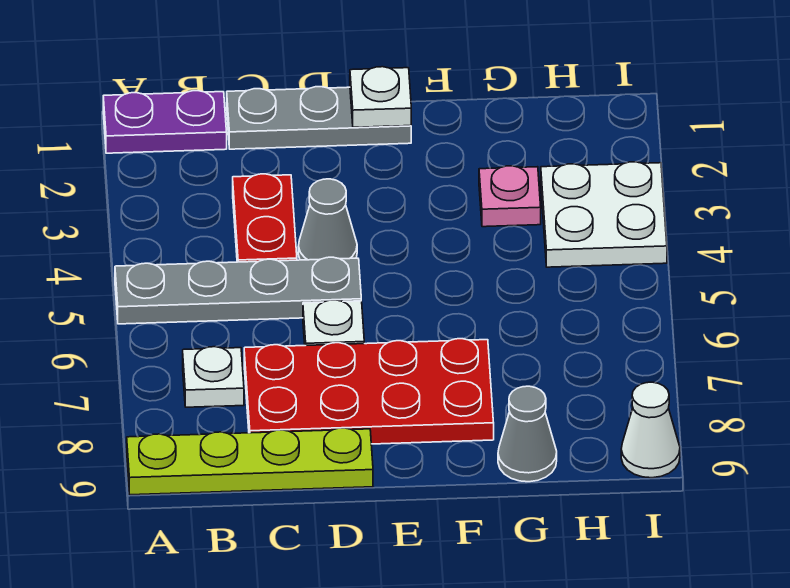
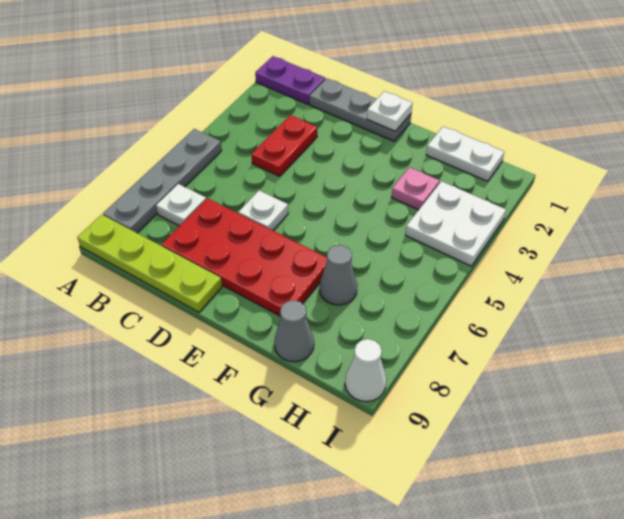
grey 1x4 plate [115,257,361,324] -> grey 1x4 plate turned to [103,129,222,233]
grey 1x1 cone [298,179,357,260] -> grey 1x1 cone moved to [320,245,357,305]
none -> white 1x2 plate [426,126,504,181]

